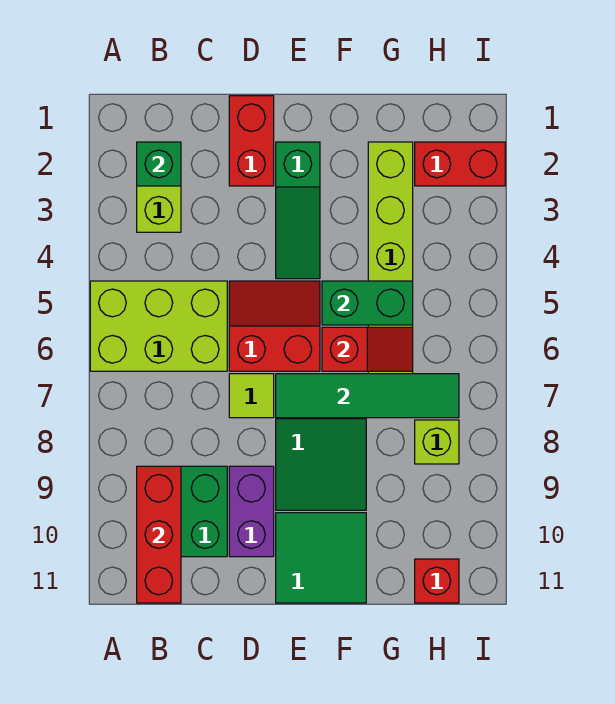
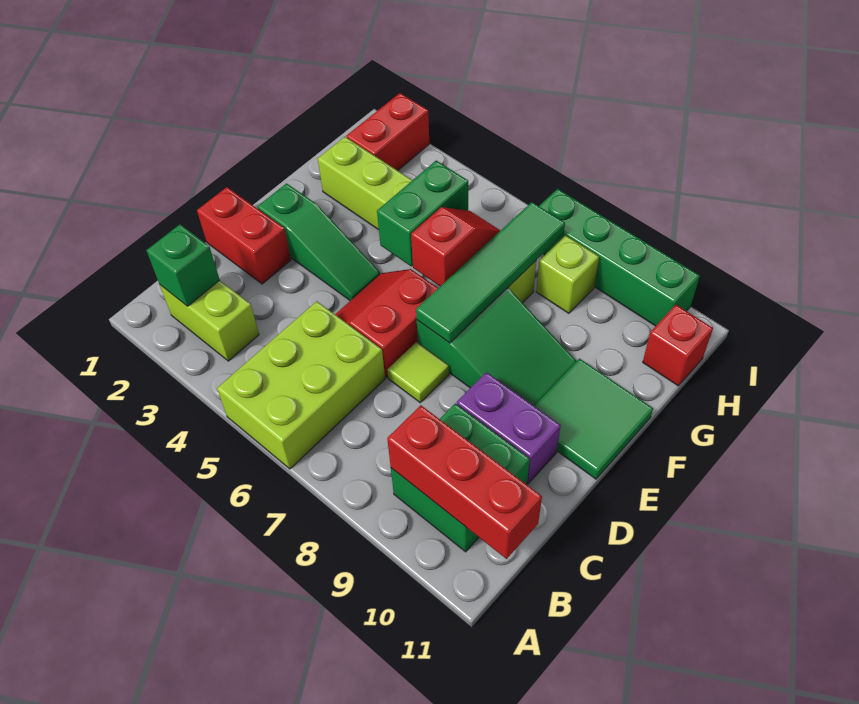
none -> green 1x4 brick [539,189,700,326]

